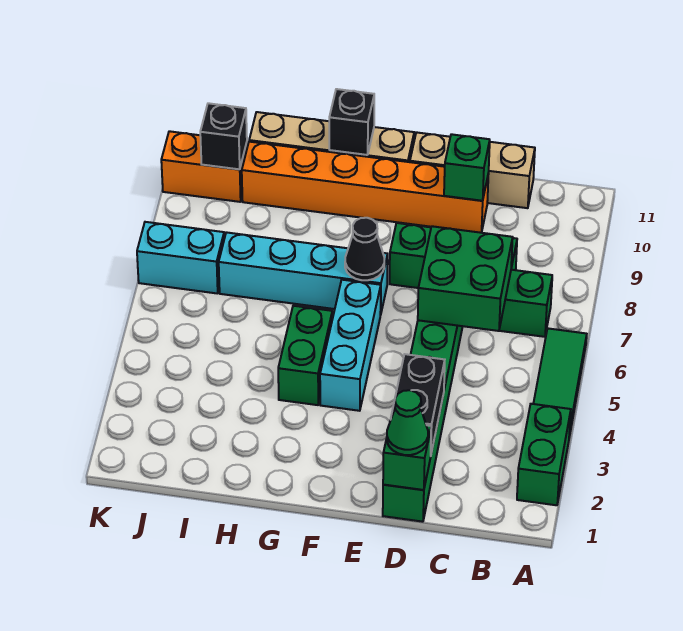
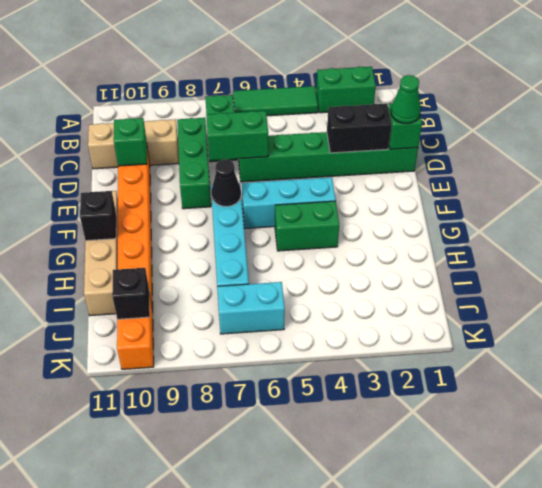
green 2x2 brick [418,226,513,331] -> green 1x2 brick [206,111,268,160]
tan 1x3 brick [410,132,535,208] -> tan 1x3 brick turned to [88,119,179,169]
cyan 1x2 brick [137,222,224,294] -> cyan 1x2 brick turned to [217,282,285,334]

